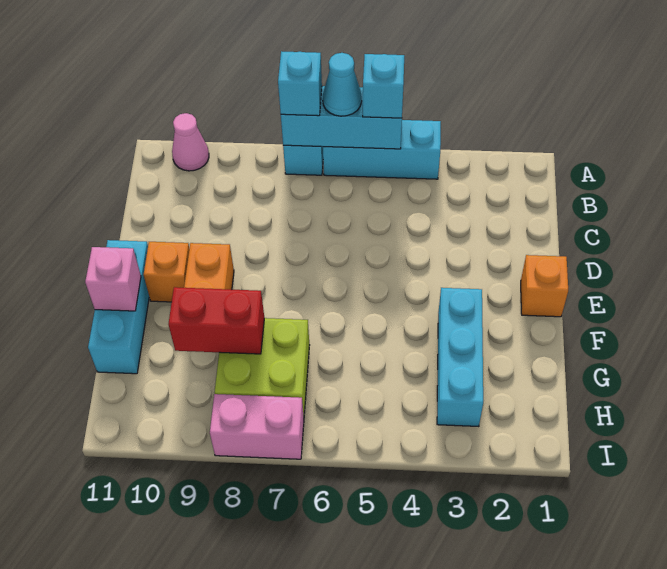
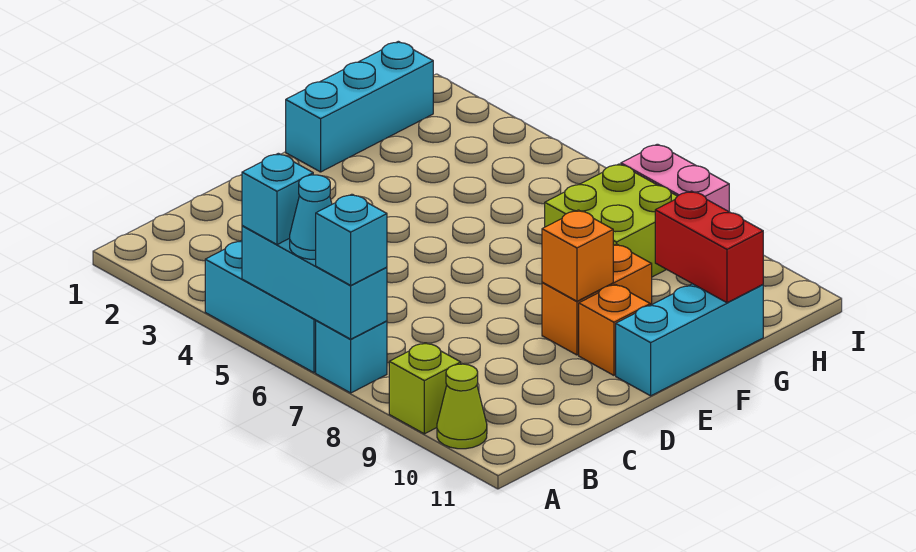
none -> lime 1x1 brick [389,343,461,434]
pink 1x1 cone [172,113,209,171] -> lime 1x1 cone [437,364,487,449]
orange 1x1 brick [521,255,568,317] -> orange 1x1 brick moved to [542,210,613,301]
cyan 1x3 brick [437,288,483,427] -> cyan 1x3 brick moved to [286,41,433,172]
pink 1x1 brick [85,247,141,311] -> none
red 1x2 brick [169,287,264,354] -> red 1x2 brick moved to [655,191,763,303]

